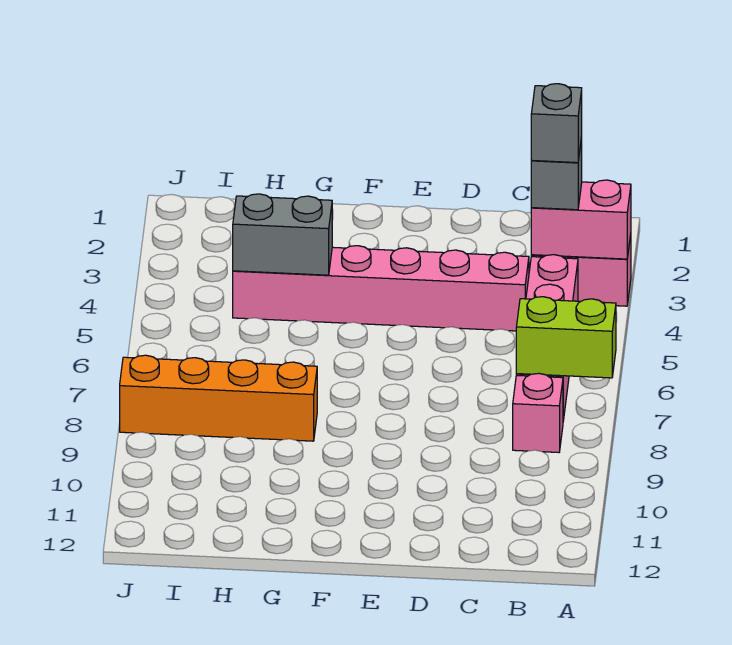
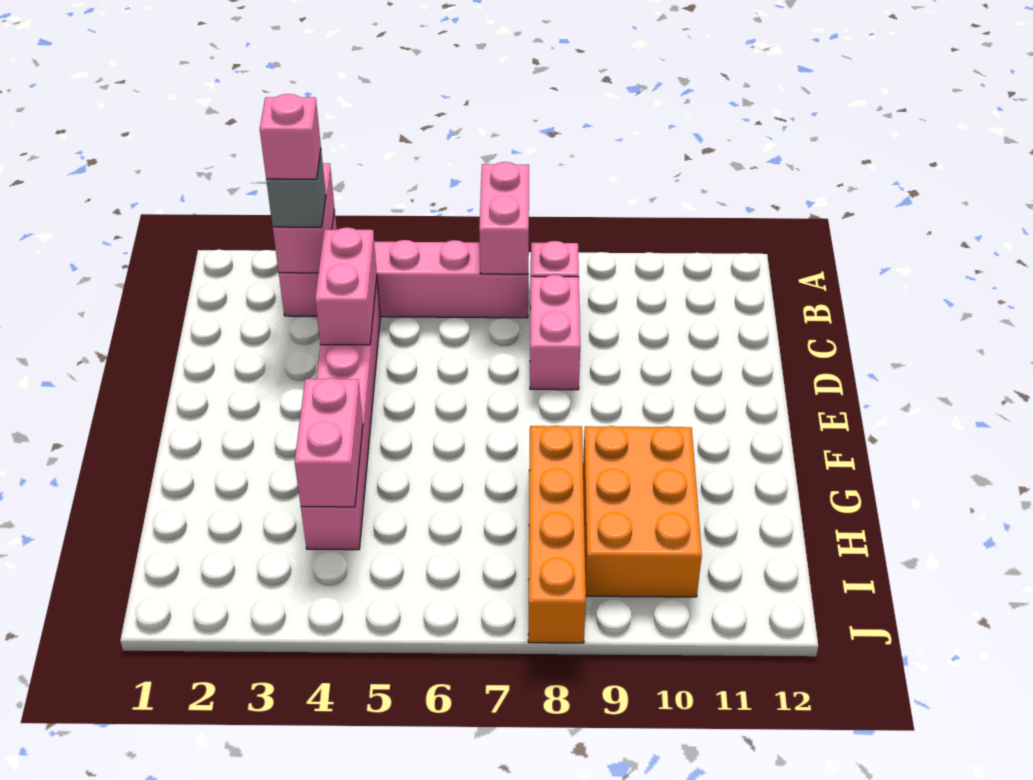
lime 1x2 brick [516,297,616,378] -> pink 1x2 brick [479,162,529,274]
grey 1x1 brick [531,84,582,163] -> pink 1x1 brick [260,94,321,179]
none -> pink 1x2 brick [315,227,377,345]
none -> pink 1x2 brick [530,275,580,390]
grey 1x2 brick [233,194,332,275] -> pink 1x2 brick [295,378,363,507]
none -> orange 2x3 brick [583,426,702,597]

